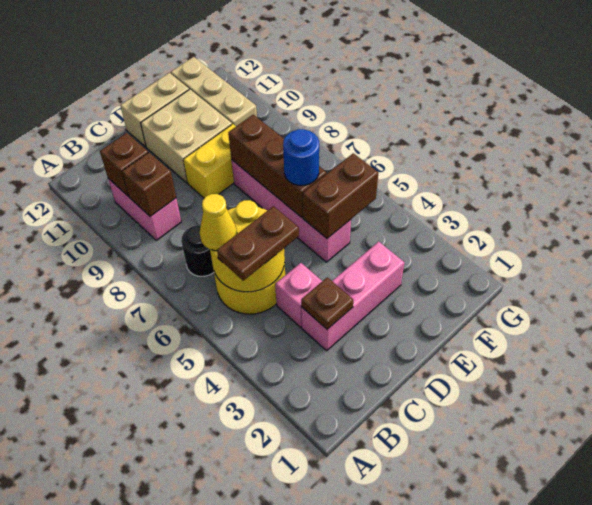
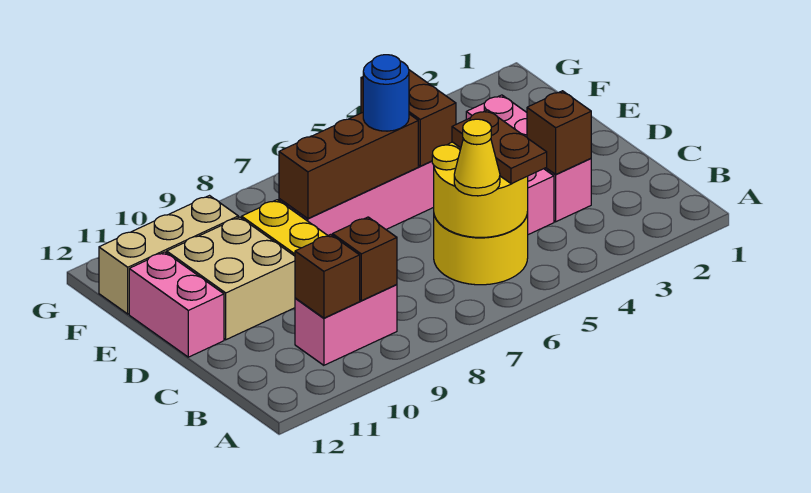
black 1x1 round brick [181,225,214,276] -> none
brown 1x1 plate [301,277,353,329] -> brown 1x1 brick [527,91,591,174]
tan 1x2 brick [120,73,189,147] -> pink 1x2 brick [129,252,224,357]

